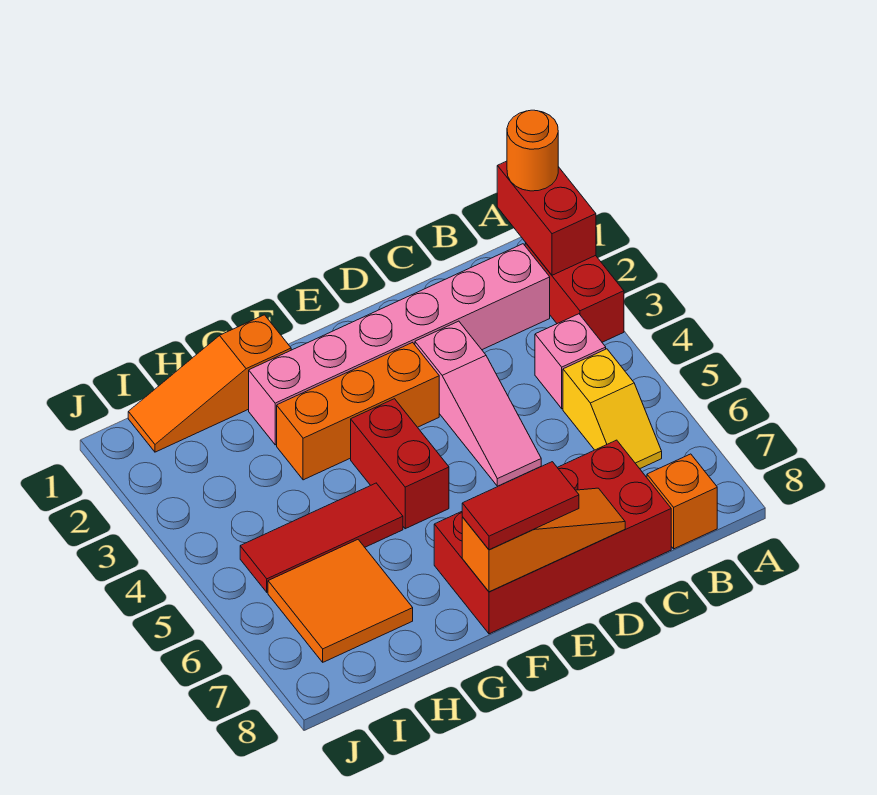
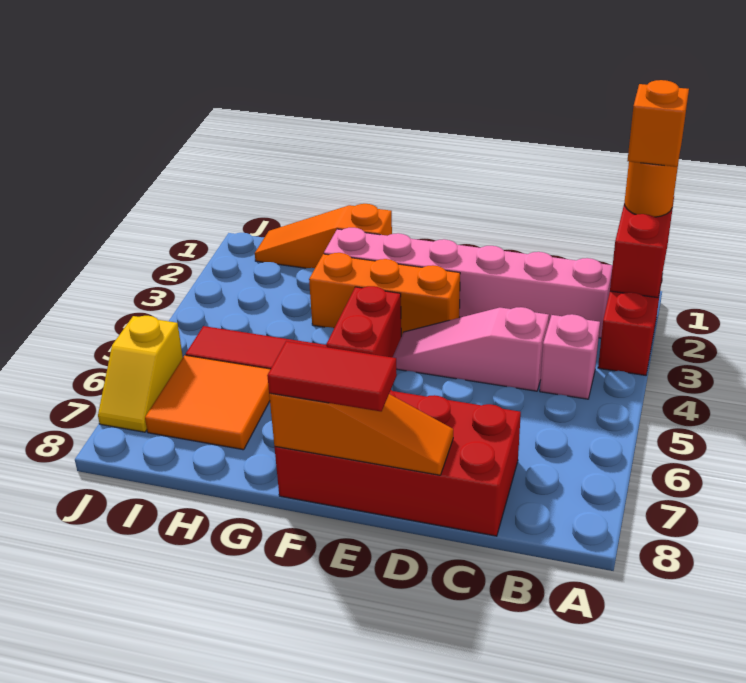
yellow 1x2 slope [563,349,662,469] -> yellow 1x2 slope moved to [98,316,183,432]
orange 1x1 brick [647,454,717,549] -> orange 1x1 brick moved to [627,80,689,167]
pink 1x3 slope [415,321,541,486] -> pink 1x3 slope turned to [393,307,549,391]

